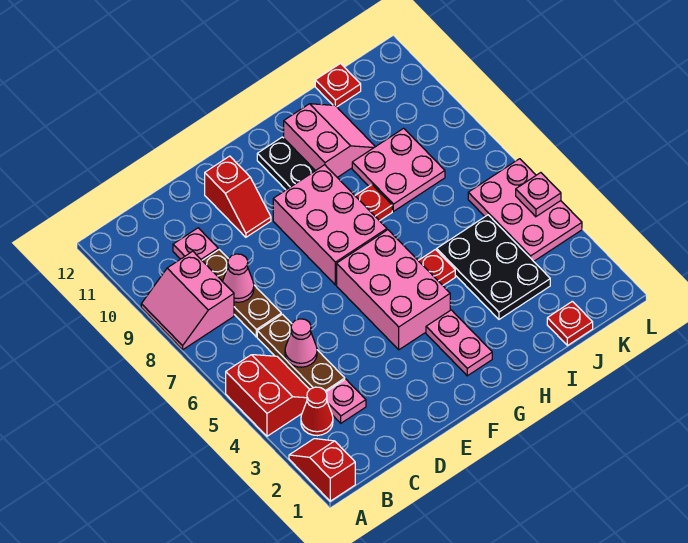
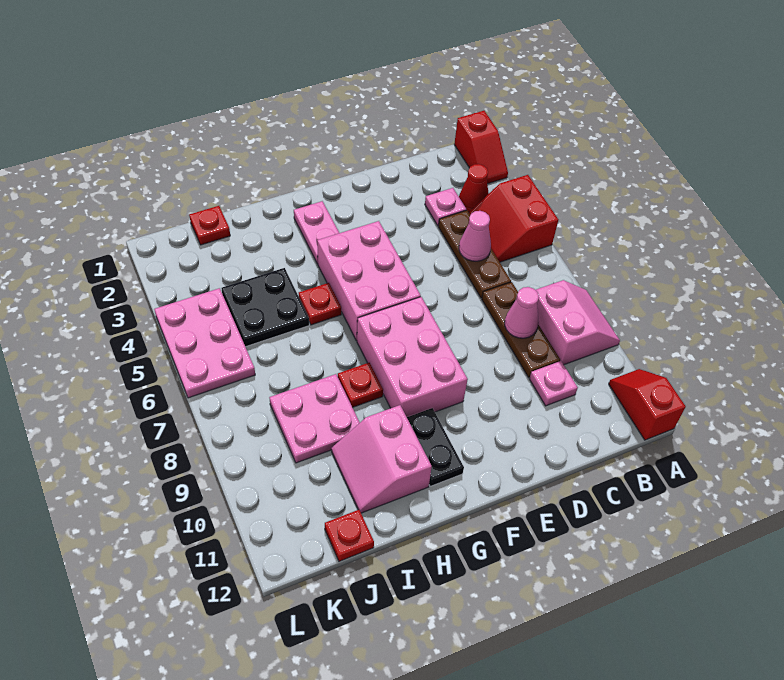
red 1x2 slope [205,156,271,237] -> red 1x2 slope moved to [609,369,686,440]
black 2x3 plate [437,215,550,319] -> black 2x2 plate [222,268,309,347]
pink 1x1 plate [516,173,561,217] -> none

